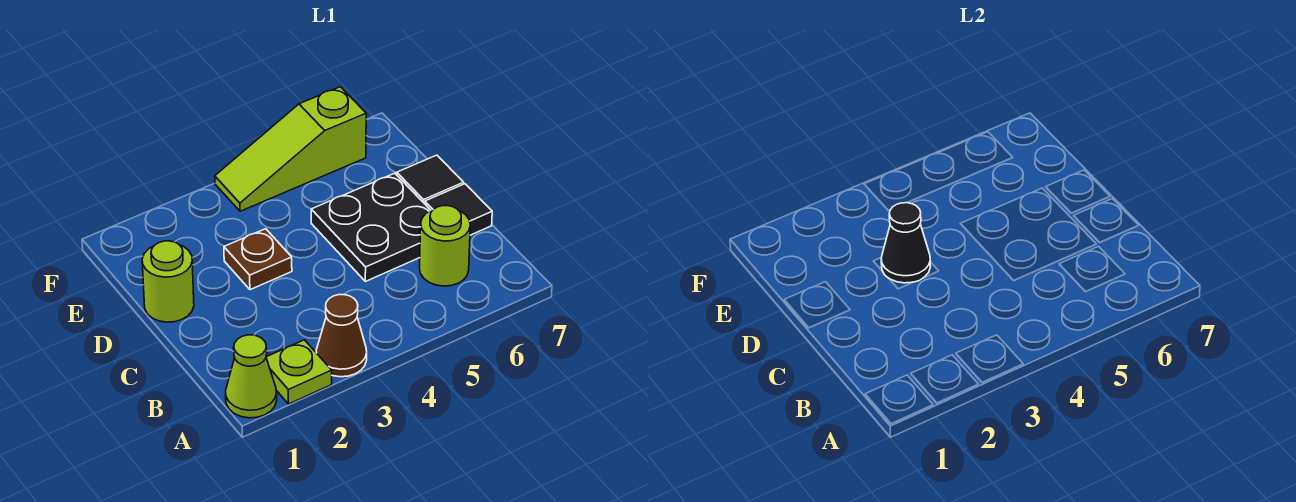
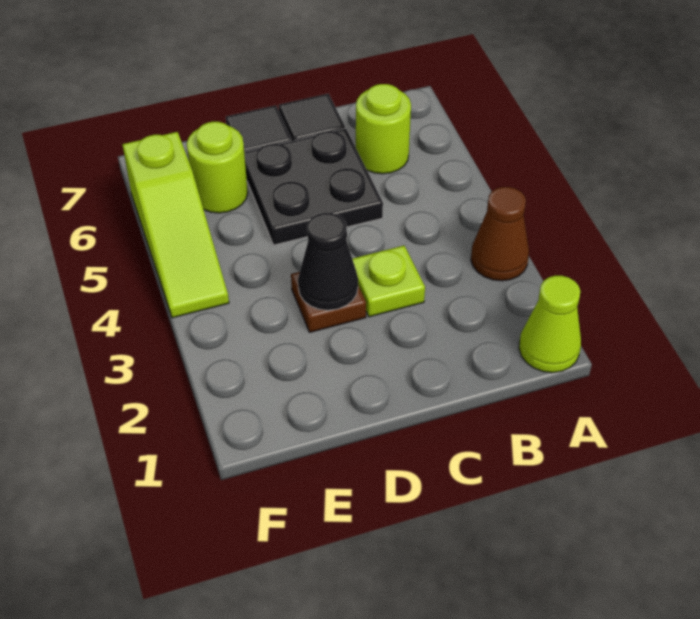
lime 1x1 plate [266,340,332,404] -> lime 1x1 plate moved to [352,246,425,317]
lime 1x1 round brick [142,241,194,322] -> lime 1x1 round brick moved to [187,122,248,213]

